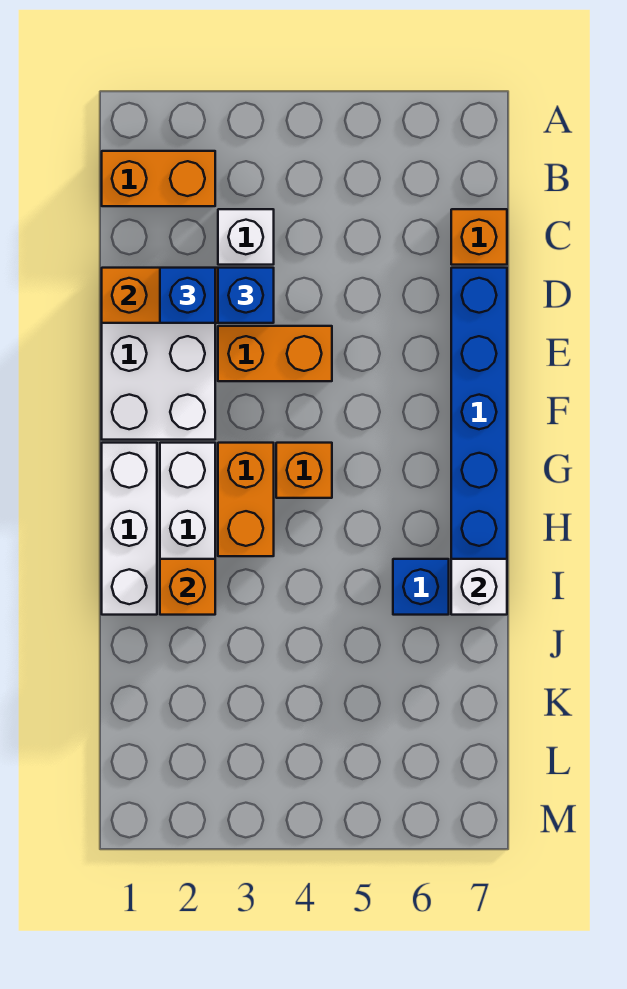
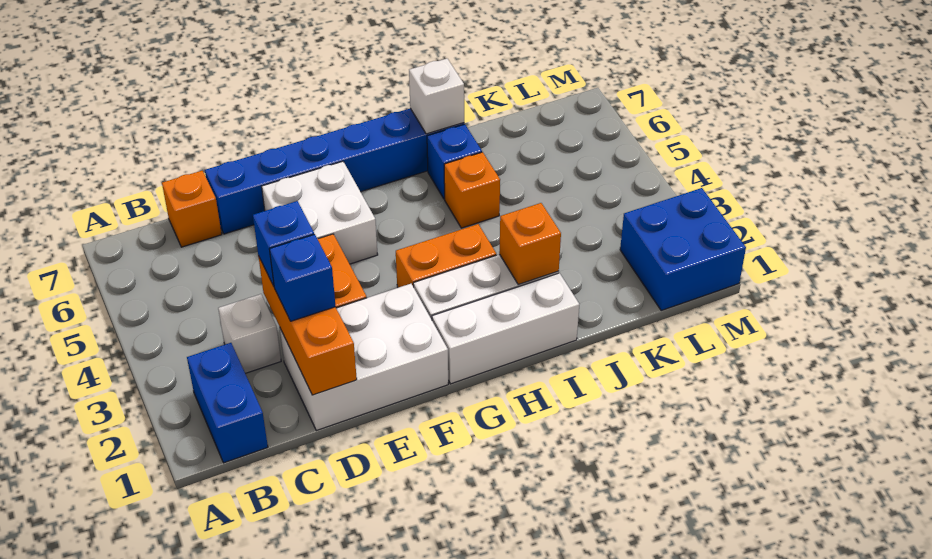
orange 1x2 brick [102,151,215,206] -> blue 1x2 brick [187,343,268,463]
none -> white 2x2 brick [262,161,378,264]
orange 1x1 brick [276,443,332,498] -> orange 1x1 brick moved to [444,152,500,228]
none -> blue 2x2 brick [620,188,746,310]

